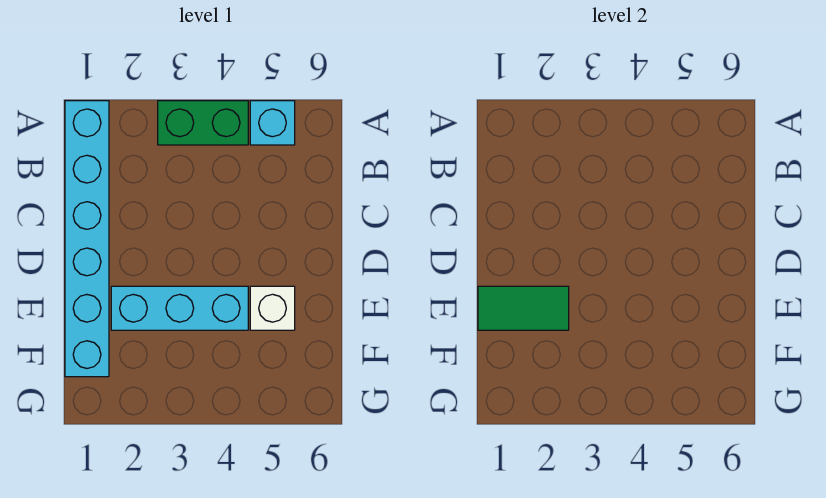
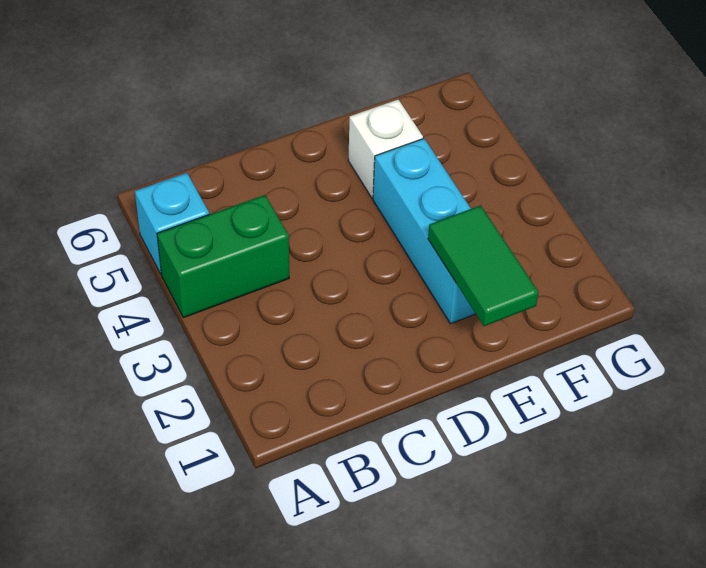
cyan 1x6 brick [65,101,109,377] -> none
green 1x2 brick [158,101,248,145] -> green 1x2 brick turned to [157,195,289,318]

